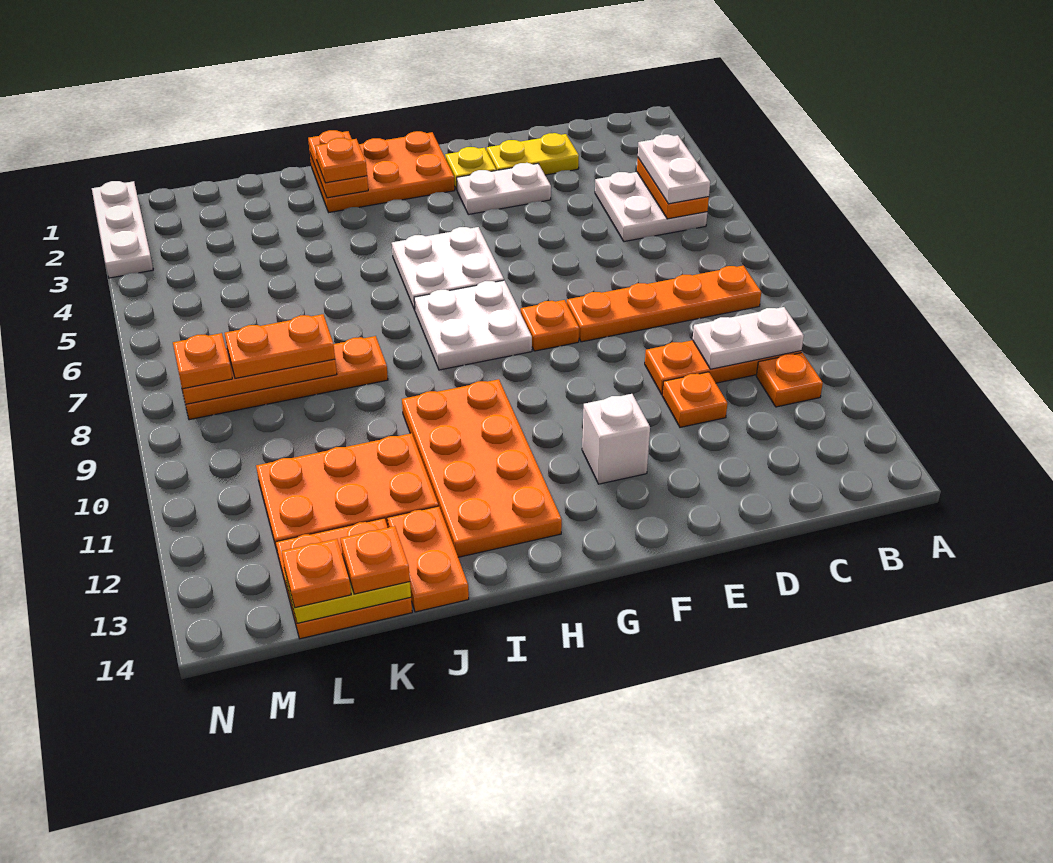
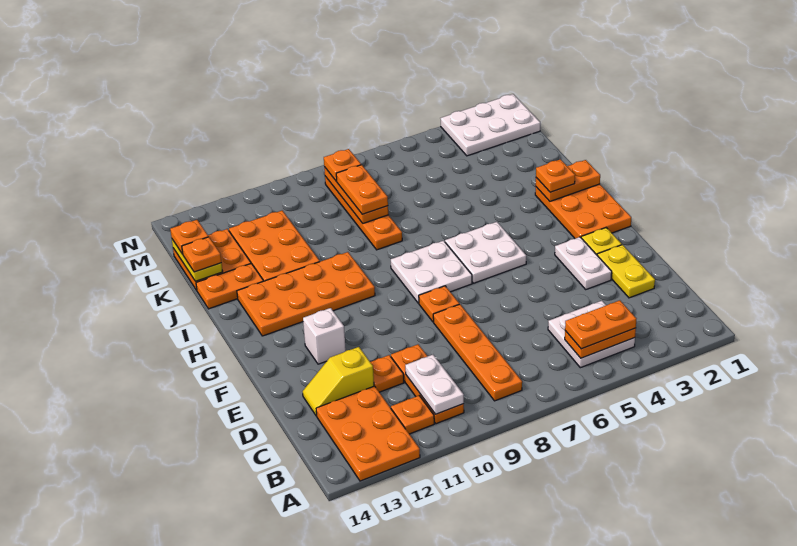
none -> orange 2x3 plate [316,386,420,481]
white 1x2 plate [638,134,710,204] -> orange 1x2 plate [565,300,636,349]
none -> yellow 1x2 slope [303,347,374,416]
white 1x3 plate [92,181,153,278] -> white 2x3 plate [440,94,540,156]

